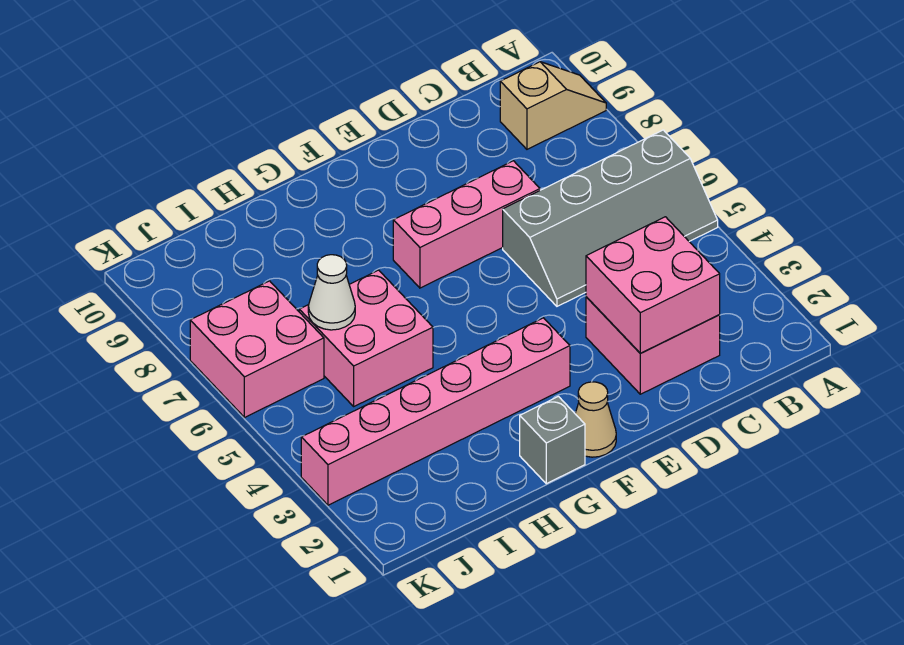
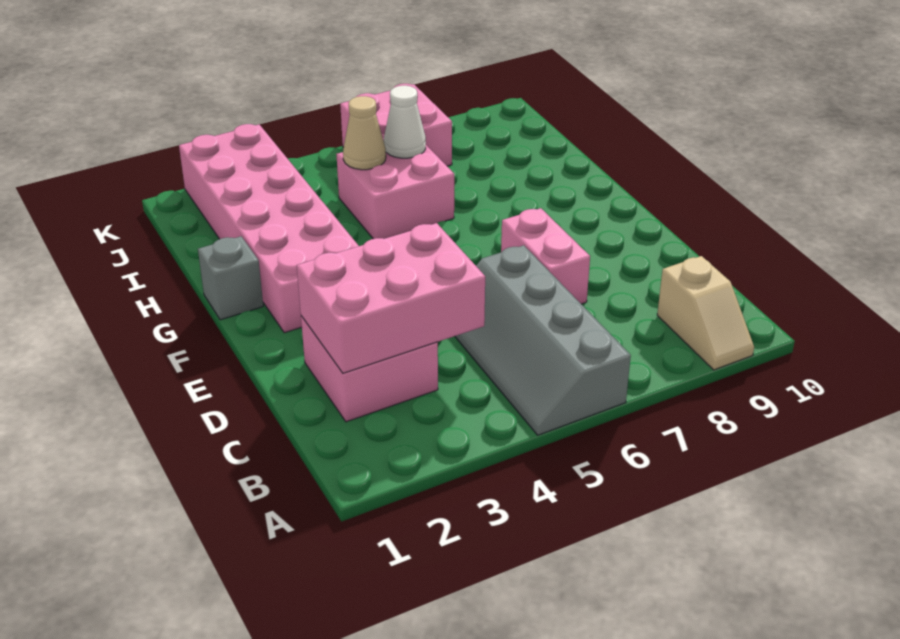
pink 2x2 brick [586,217,720,353] -> pink 2x3 brick [297,223,485,373]
pink 1x3 brick [393,161,540,288] -> pink 1x2 brick [501,208,590,304]
tan 1x1 cone [575,382,616,457] -> tan 1x1 cone moved to [343,96,386,170]
pink 1x6 brick [301,318,570,505] -> pink 2x6 brick [179,124,359,333]

